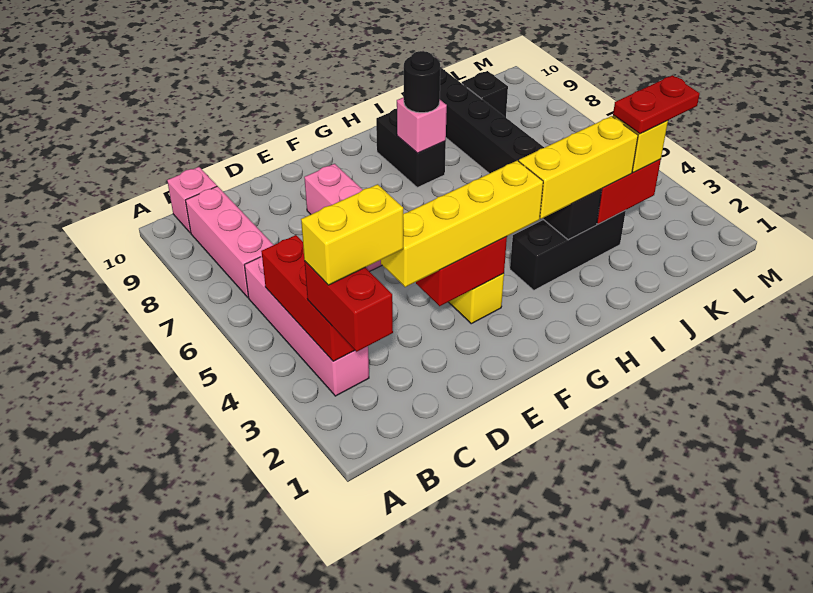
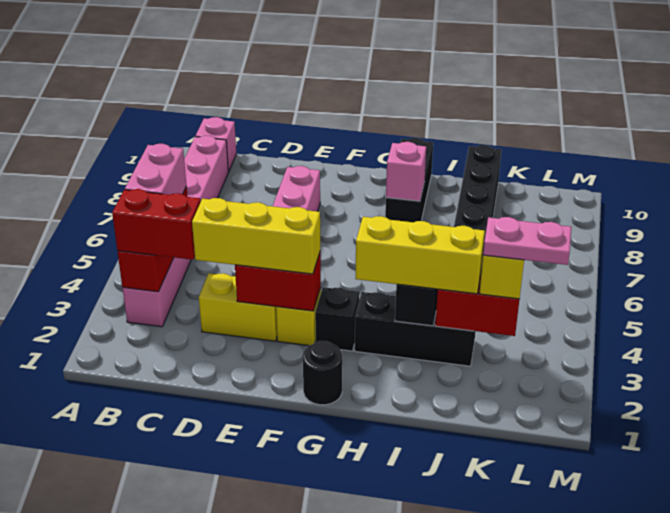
red 1x2 brick [304,261,393,352] -> red 1x2 brick turned to [112,189,201,260]
yellow 1x2 brick [301,184,403,285] -> yellow 1x2 brick moved to [199,273,277,341]
none -> pink 1x2 brick [125,144,187,195]
yellow 1x4 brick [381,161,543,287] -> yellow 1x3 brick [192,198,320,274]
black 1x2 brick [376,109,446,187] -> black 1x3 brick [385,138,433,222]
black 1x1 round brick [404,51,440,113] -> black 1x1 round brick moved to [303,341,342,405]
red 1x2 plate [613,75,700,134] -> pink 1x2 plate [483,217,572,265]
black 1x1 brick [462,71,508,117] -> black 1x1 brick moved to [315,287,360,351]

